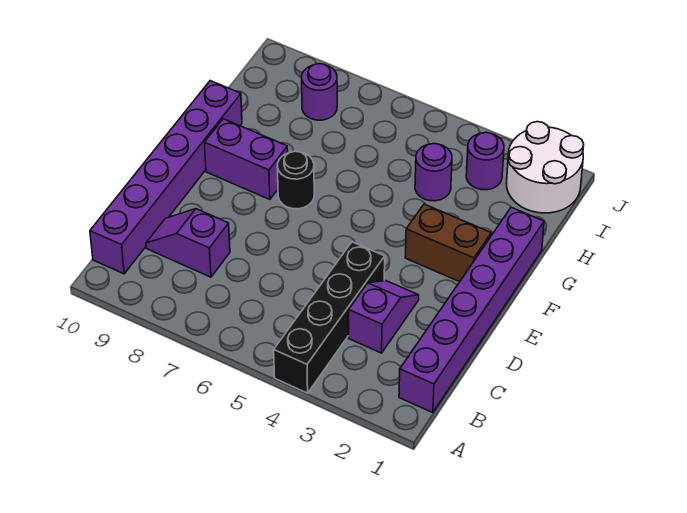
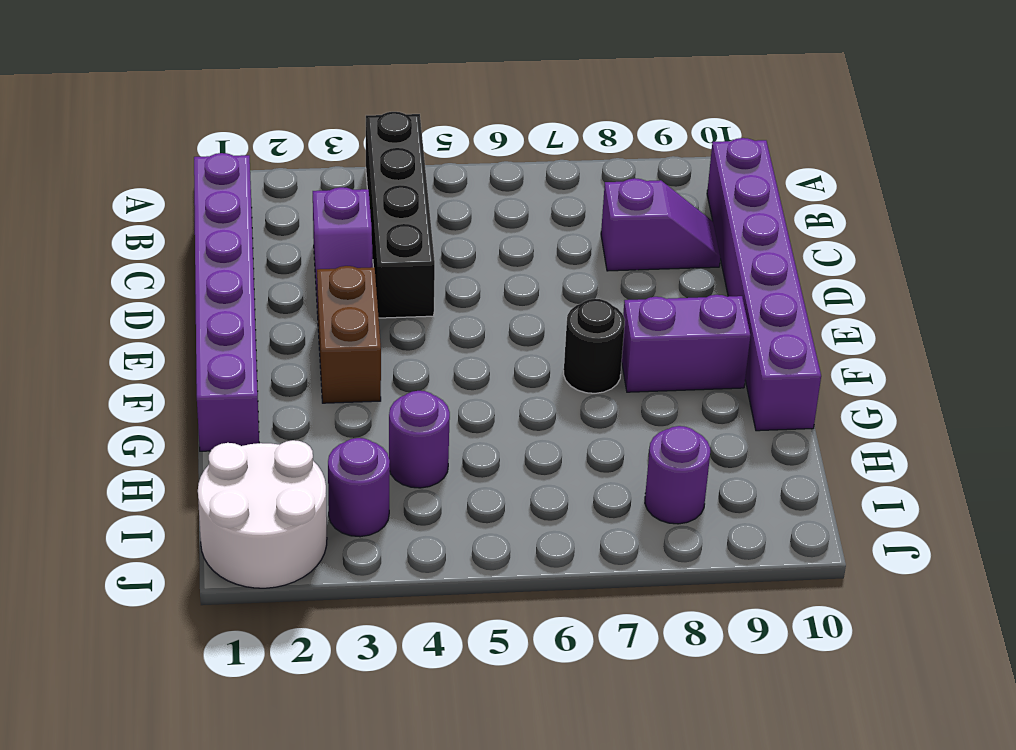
brown 1x2 brick [405,204,491,282] -> brown 1x2 brick turned to [317,266,381,403]

